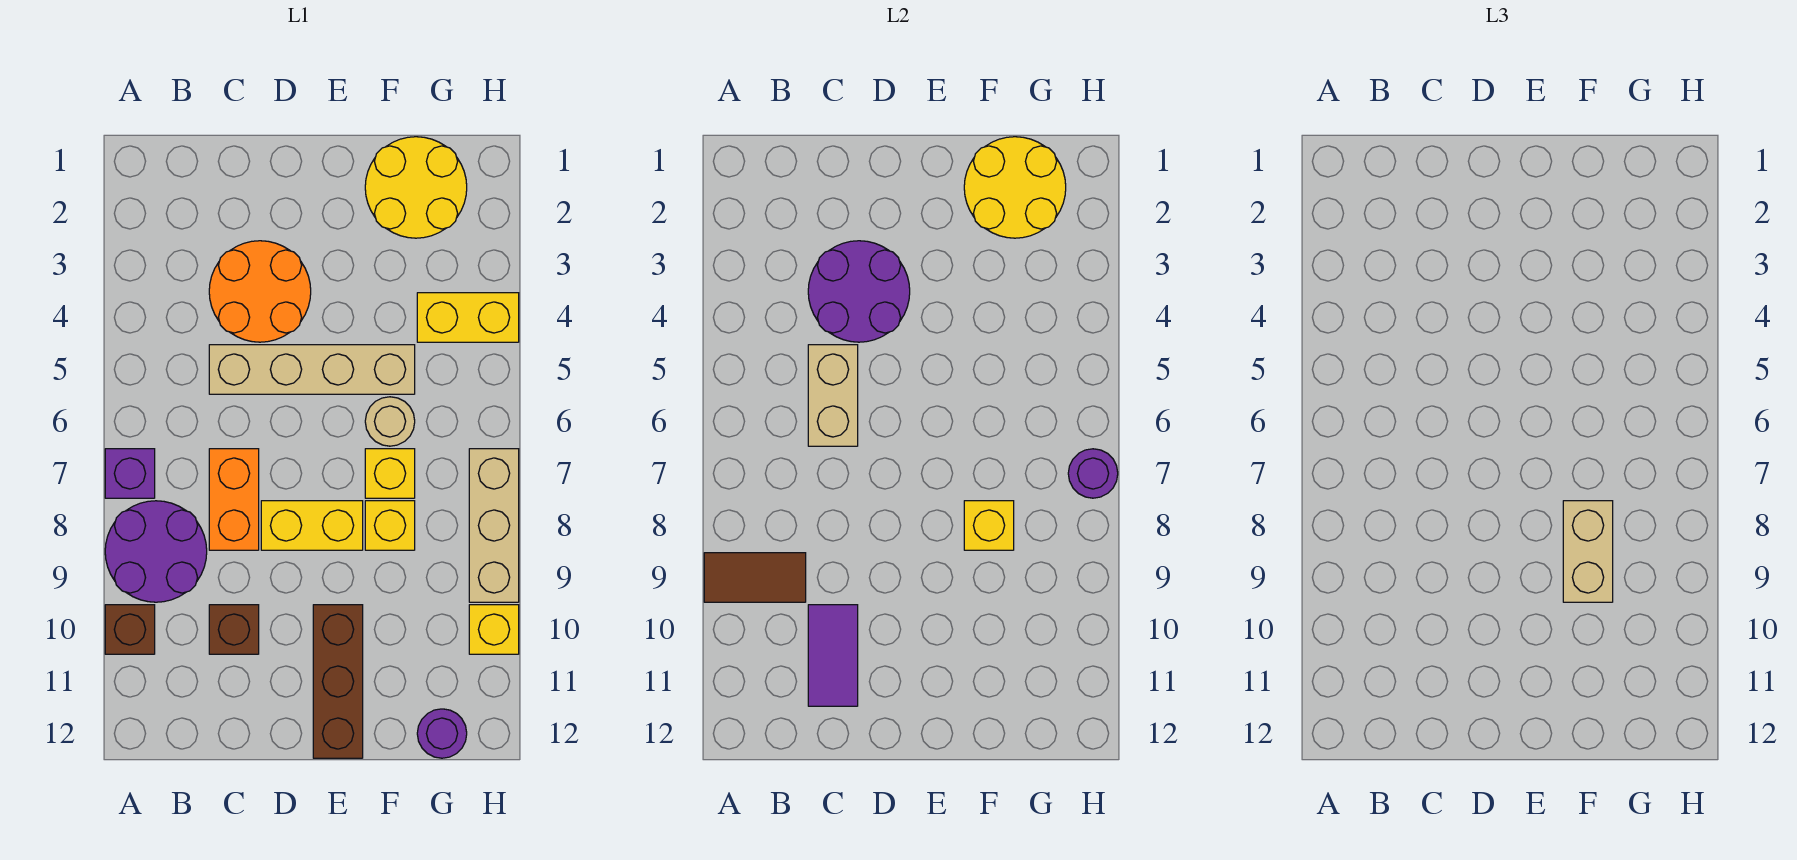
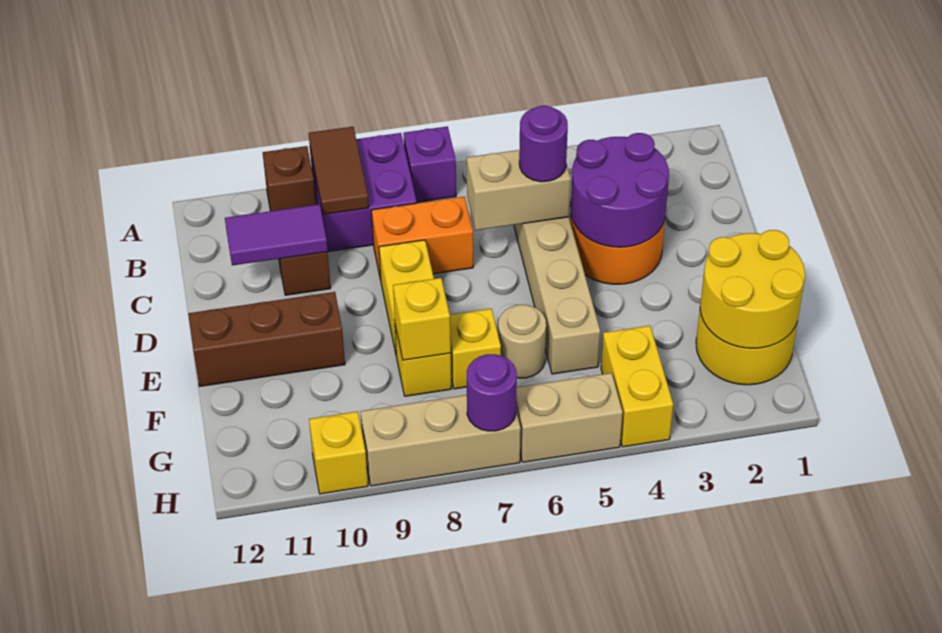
purple 2x2 round brick [105,501,207,602] -> purple 2x2 brick [310,133,417,252]
tan 1x2 brick [1563,501,1613,602] -> tan 1x2 brick moved to [516,373,623,462]
purple 1x1 round brick [417,709,467,758] -> purple 1x1 round brick moved to [519,106,568,182]

